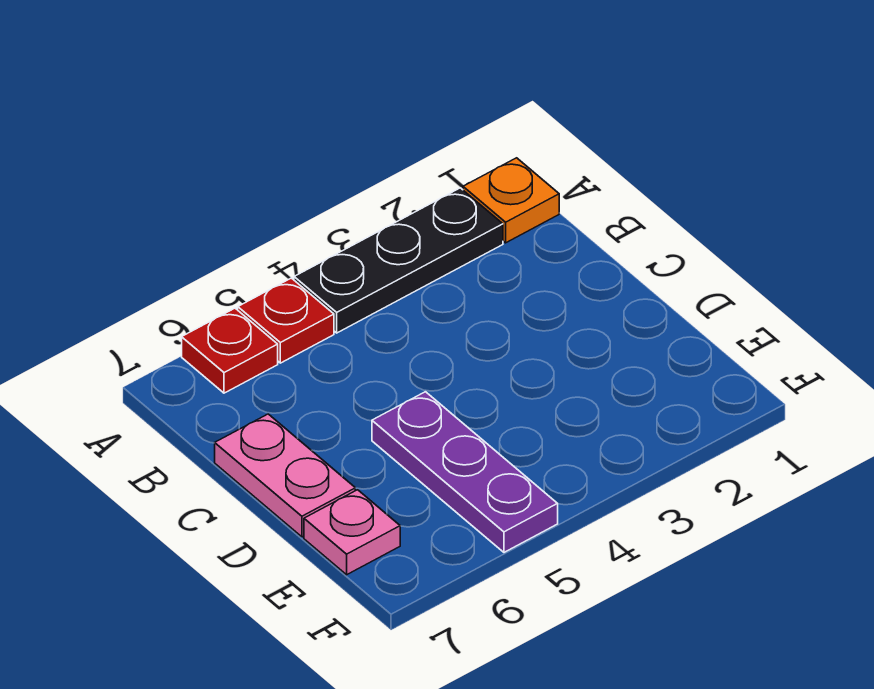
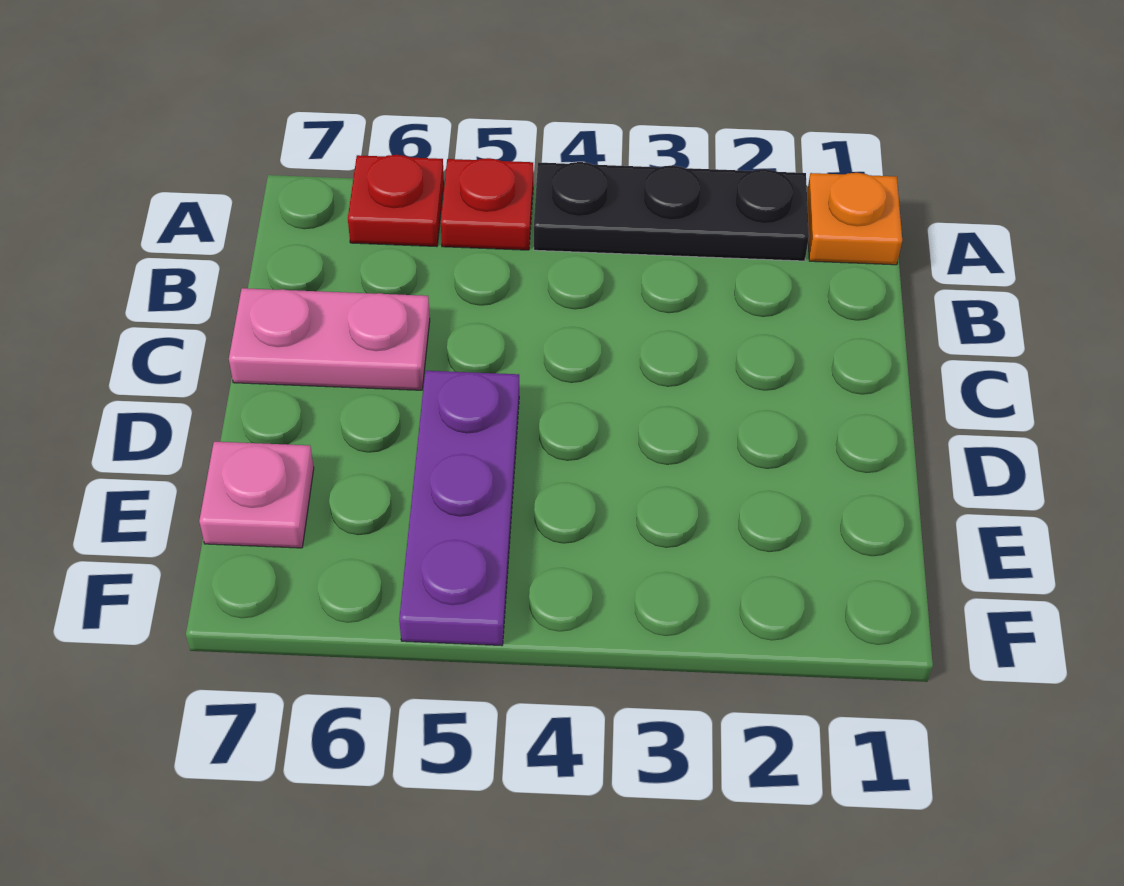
pink 1x2 plate [215,414,355,537] -> pink 1x2 plate turned to [229,288,430,390]

